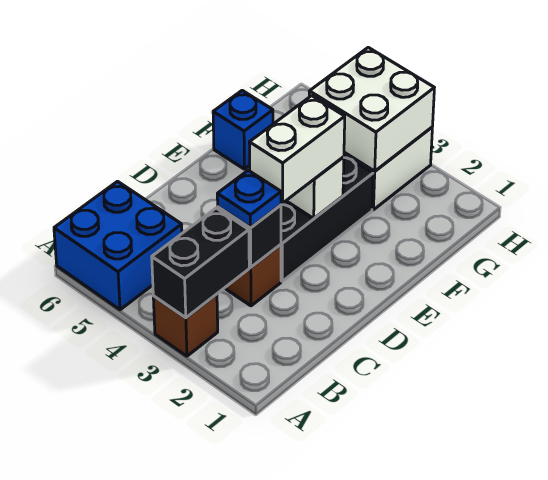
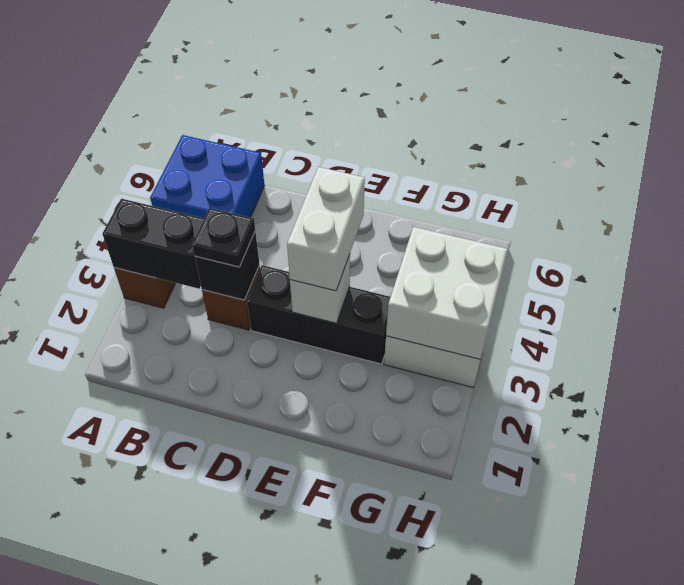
blue 1x1 plate [217,170,281,228] -> black 1x1 plate [192,208,255,267]
white 1x2 brick [249,96,345,203] -> white 1x2 brick turned to [287,167,365,291]
blue 1x1 brick [213,90,273,169] -> none

